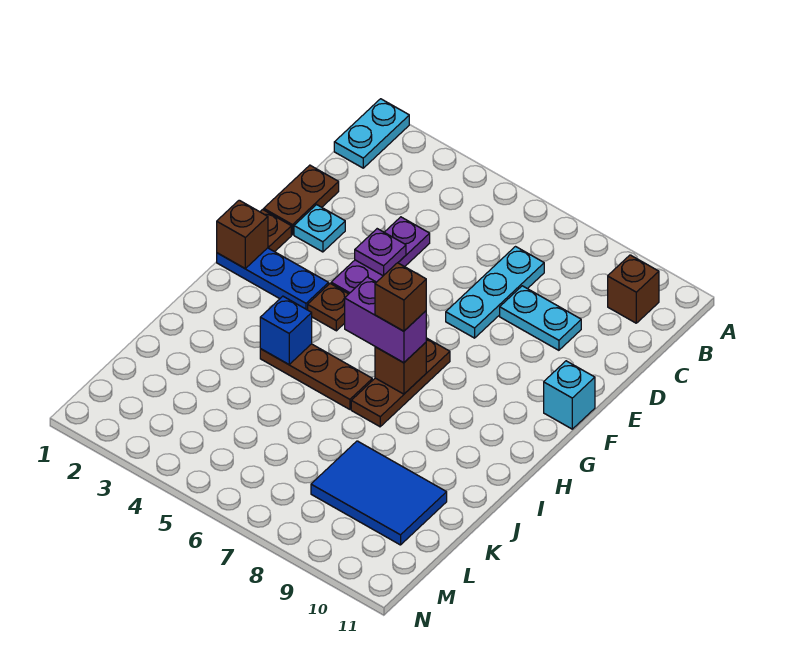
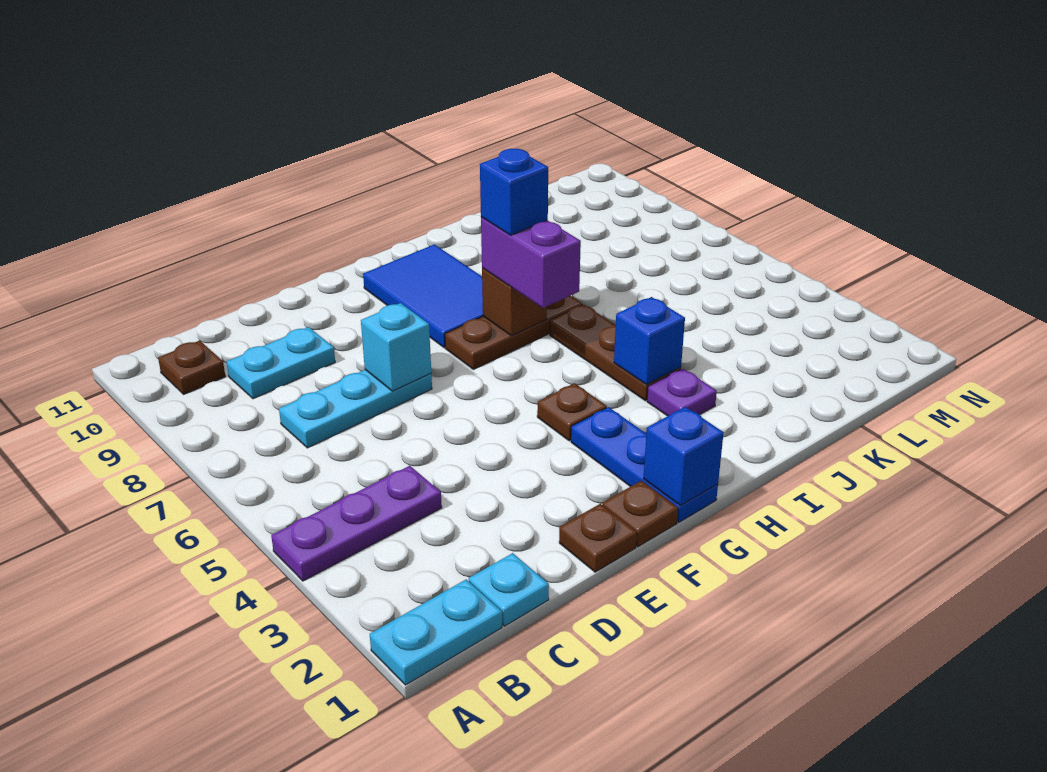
brown 1x1 brick [608,255,659,323] -> brown 1x1 plate [158,340,225,394]
brown 1x2 plate [264,165,339,235] -> brown 1x1 plate [559,504,637,572]
purple 1x3 plate [331,217,430,294] -> purple 1x3 plate moved to [271,466,442,581]
cyan 1x2 plate [500,286,581,350] -> cyan 1x2 plate turned to [227,327,335,399]
cyan 1x1 plate [294,205,345,252] -> cyan 1x1 plate moved to [469,553,549,626]
purple 1x1 plate [355,229,406,276] -> purple 1x1 plate moved to [647,368,717,416]
cyan 1x1 brick [544,361,595,429] -> cyan 1x1 brick moved to [361,303,431,391]
brown 1x1 brick [217,200,268,268] -> blue 1x1 brick [643,407,724,506]
brown 1x1 brick [375,263,426,331] -> blue 1x1 brick [480,149,548,235]
blue 2x3 tile [311,441,447,545] -> blue 2x3 tile moved to [363,244,483,348]

